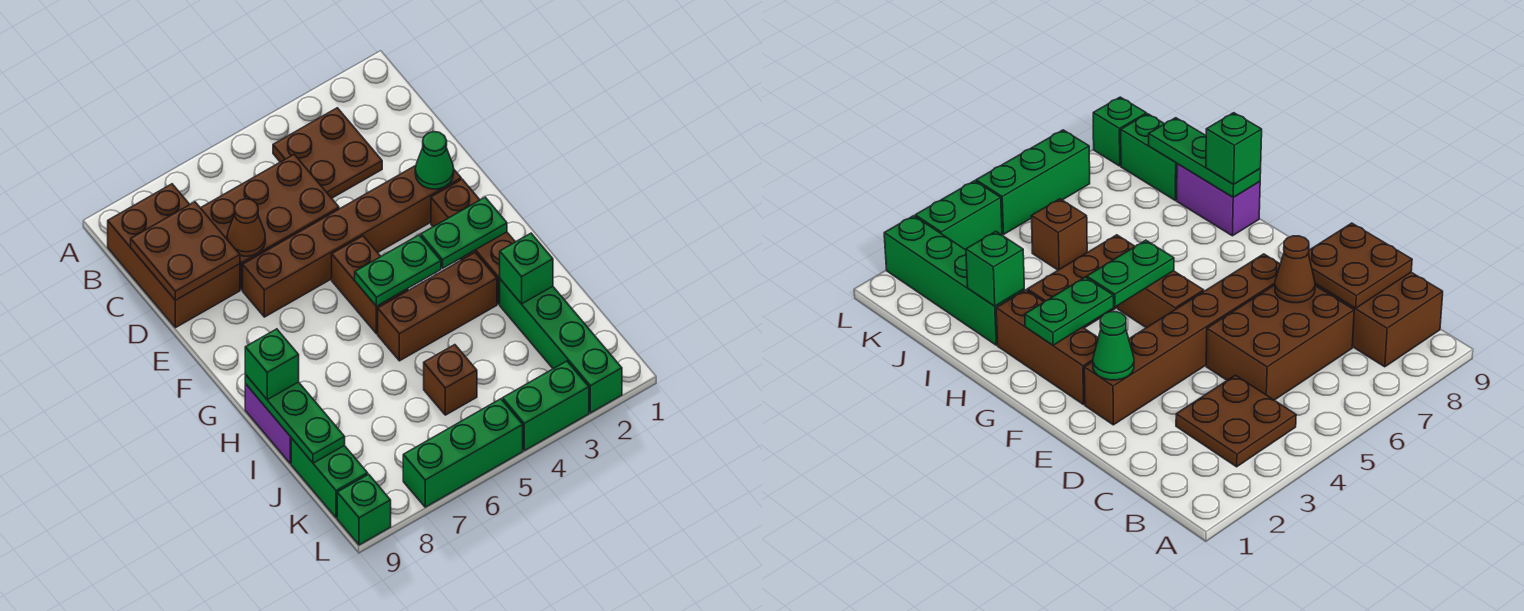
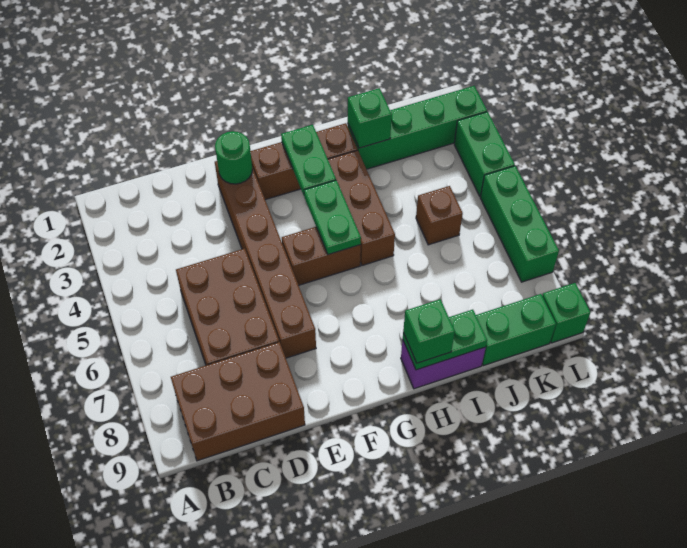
brown 2x2 plate [273,108,382,198] -> none
brown 2x2 plate [131,202,240,300] -> none
brown 1x1 cone [227,199,265,256] -> none
green 1x1 cone [415,132,454,189] -> green 1x1 round brick [215,131,252,184]
green 1x3 plate [245,375,345,463] -> green 1x2 plate [403,310,487,370]

